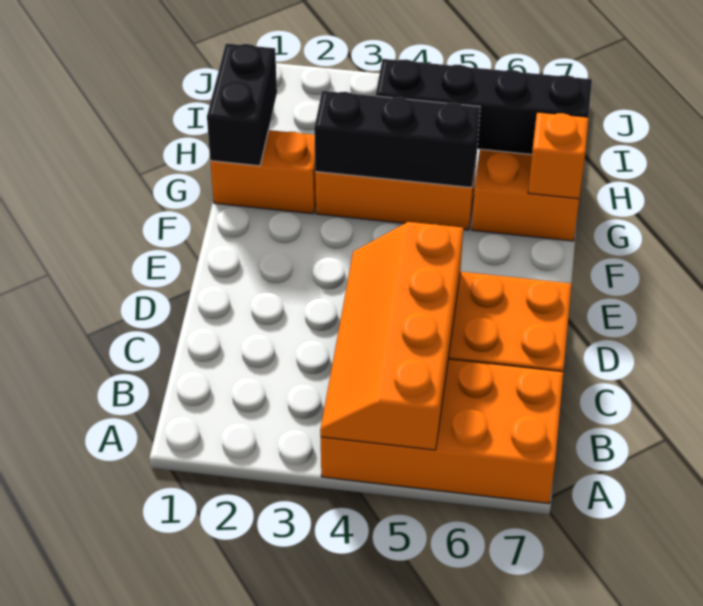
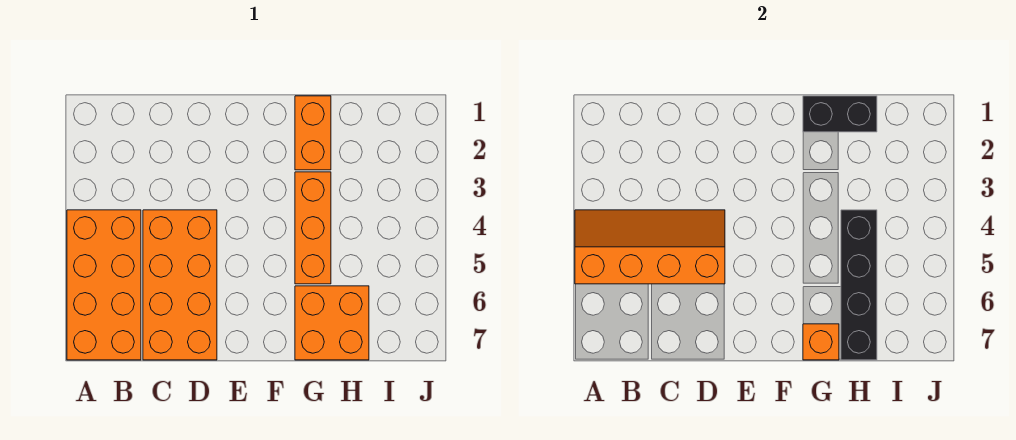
black 1x3 brick [314,91,480,188] -> none

